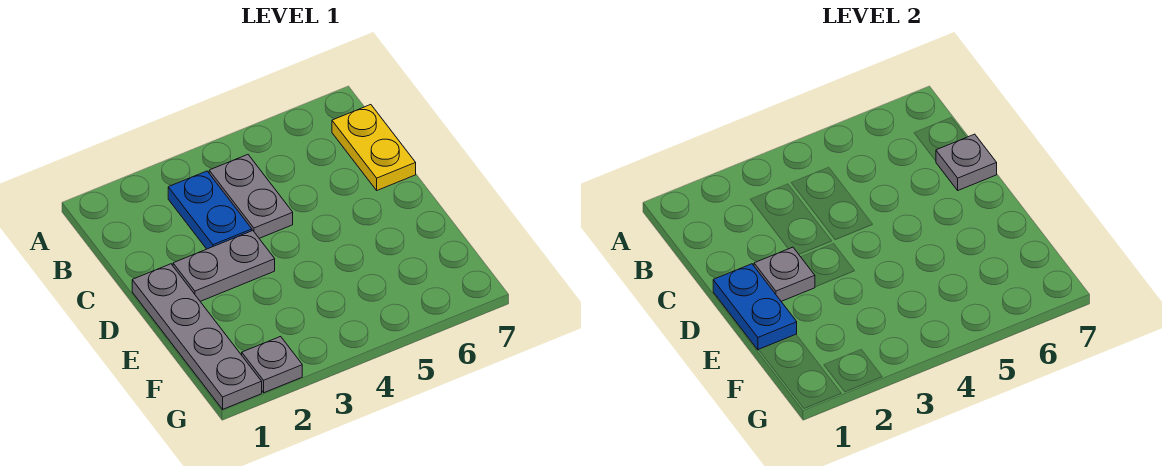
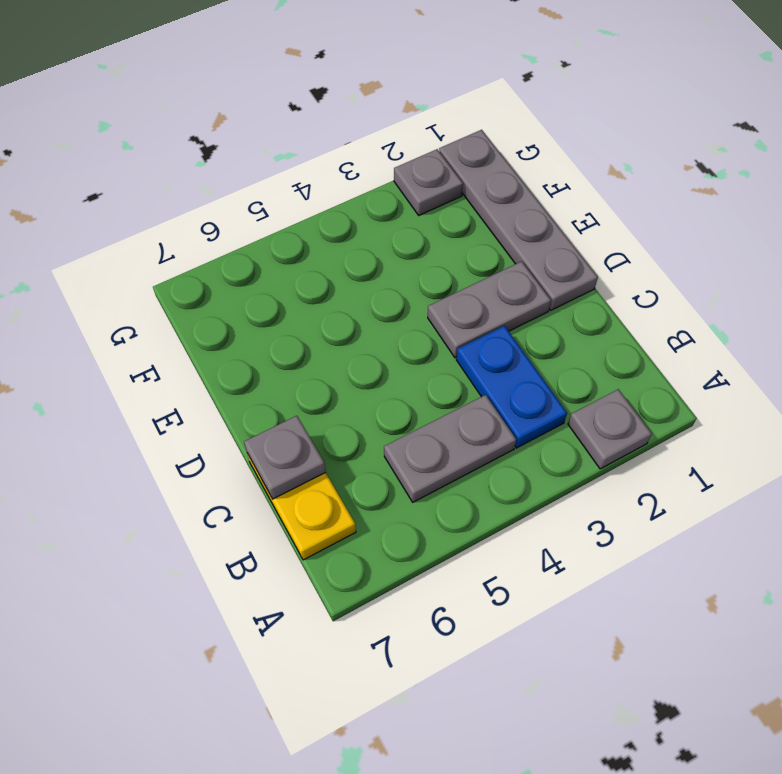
grey 1x2 plate [209,155,293,238] -> grey 1x2 plate turned to [384,395,516,502]
blue 1x2 plate [713,264,797,350] -> none
grey 1x1 plate [754,247,815,301] -> grey 1x1 plate moved to [568,389,652,469]

